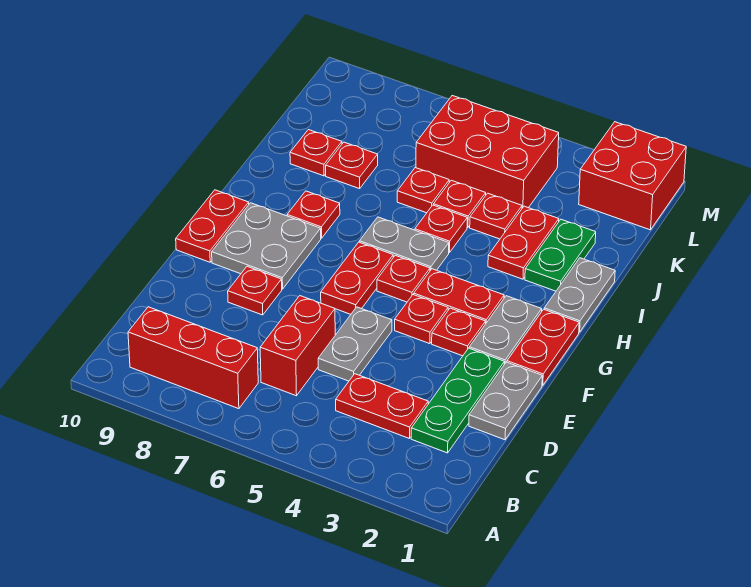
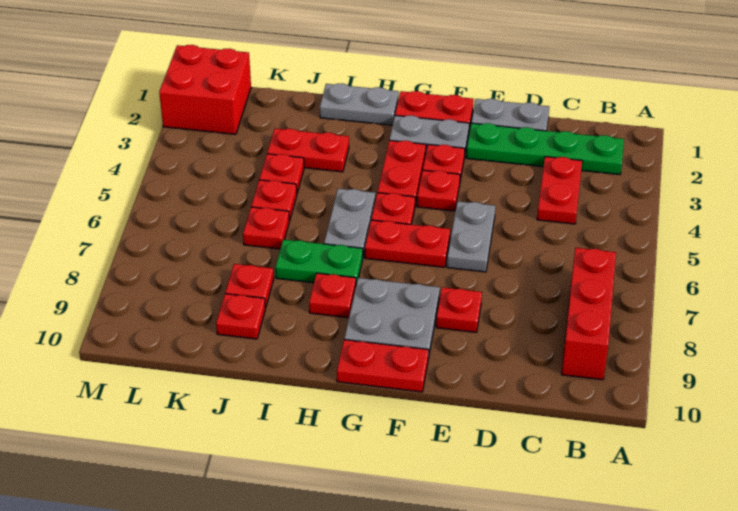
green 1x3 plate [411,348,504,453] -> green 1x4 plate [466,123,624,175]
red 1x2 brick [260,296,335,396] -> none
grey 1x2 plate [318,307,392,381] -> grey 1x2 plate turned to [447,201,495,272]
green 1x2 plate [525,220,596,291] -> green 1x2 plate moved to [275,240,363,284]
red 1x1 plate [415,205,467,253] -> none
red 2x3 brick [416,96,559,208] -> none

